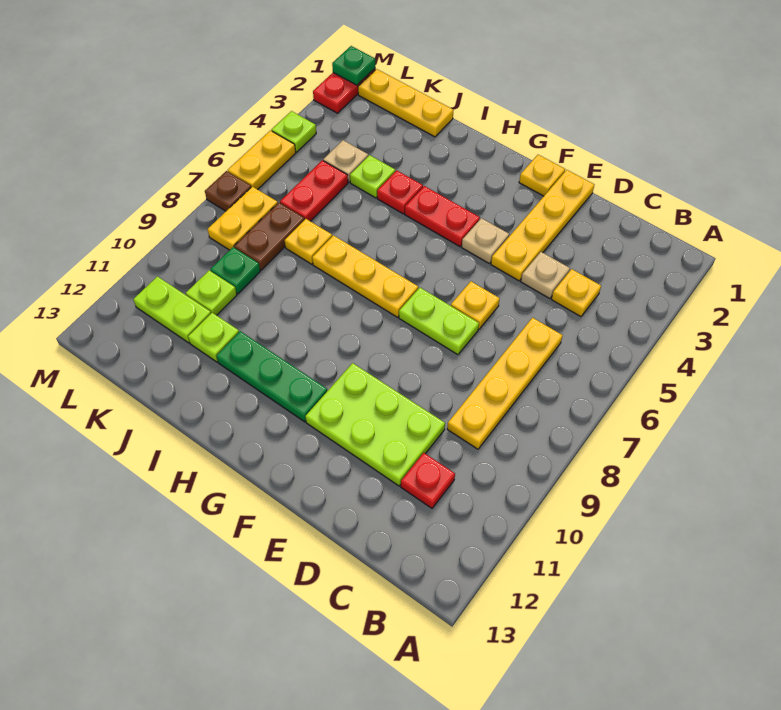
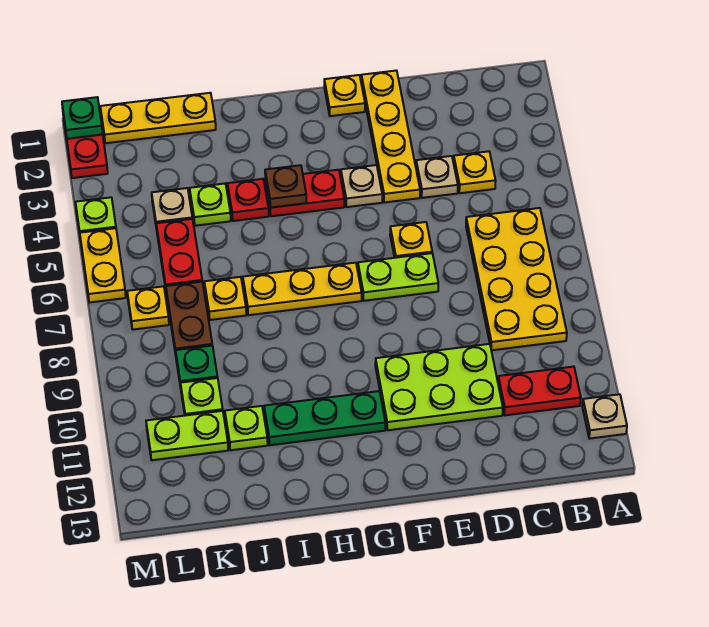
none -> tan 1x1 plate [582,394,627,439]
yellow 1x4 plate [447,318,563,449] -> yellow 2x4 plate [466,208,567,350]
red 1x1 plate [401,453,455,508] -> red 1x2 plate [498,367,581,415]
yellow 1x2 plate [207,186,278,250] -> yellow 1x1 plate [127,286,169,330]
brown 1x1 plate [205,171,251,211] -> brown 1x1 plate moved to [265,165,306,208]

